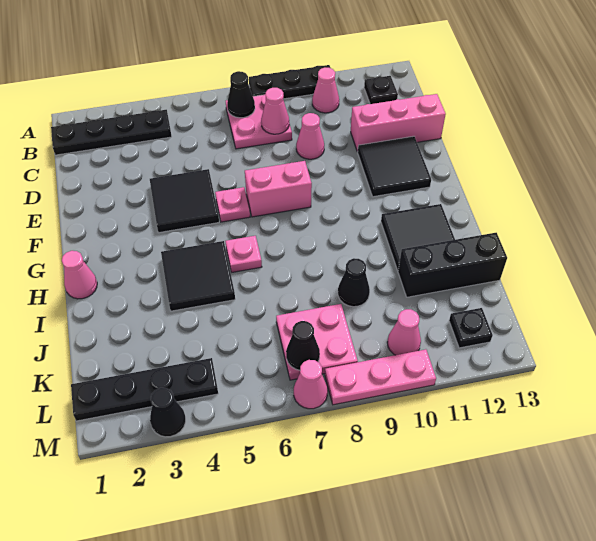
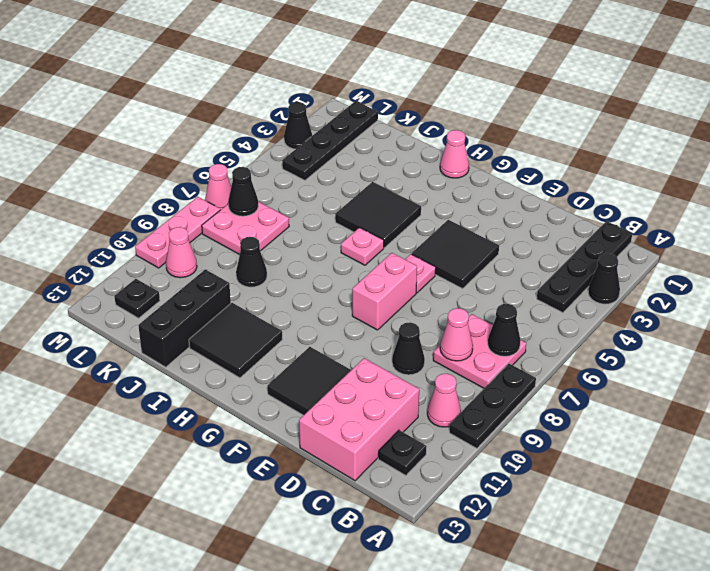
none -> black 1x1 cone [588,253,620,304]
pink 1x1 cone [296,113,324,159] -> black 1x1 cone [392,322,425,375]
pink 1x3 brick [351,94,446,152] -> pink 2x3 brick [299,358,419,481]

